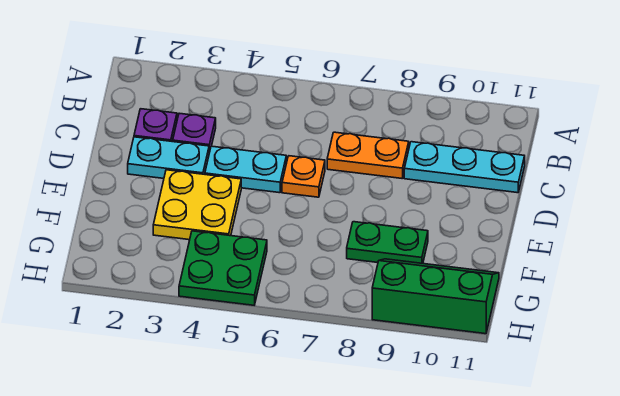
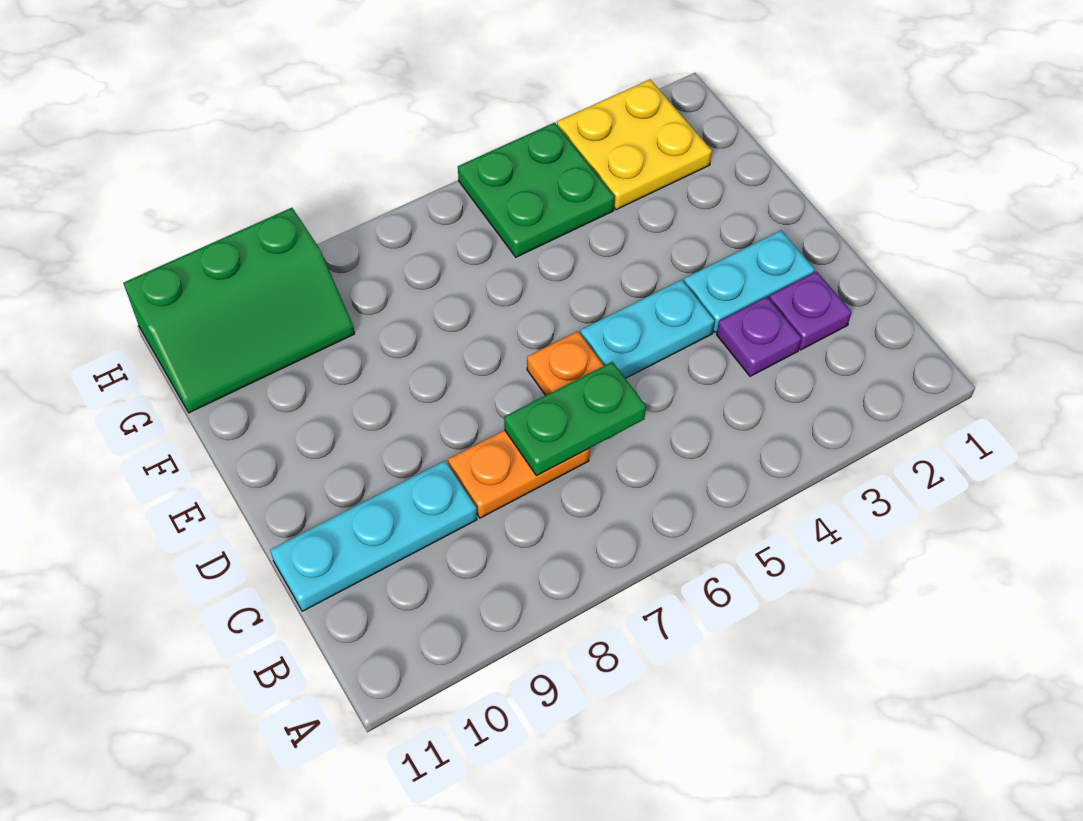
yellow 2x2 plate [153,170,241,240] -> yellow 2x2 plate moved to [557,80,712,210]
green 1x2 plate [347,222,428,263] -> green 1x2 plate moved to [504,362,646,476]

